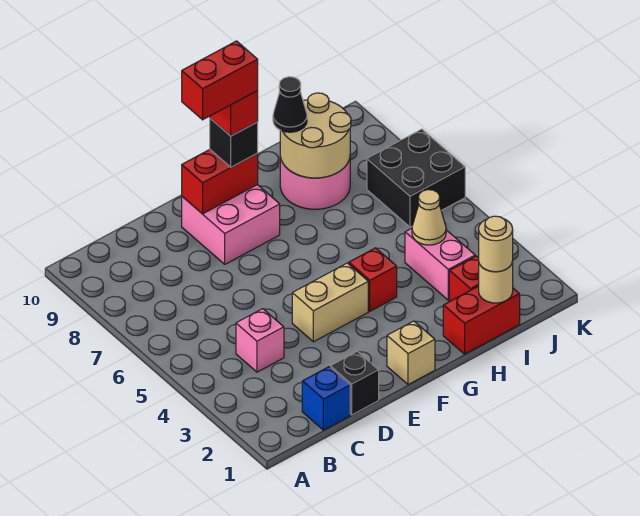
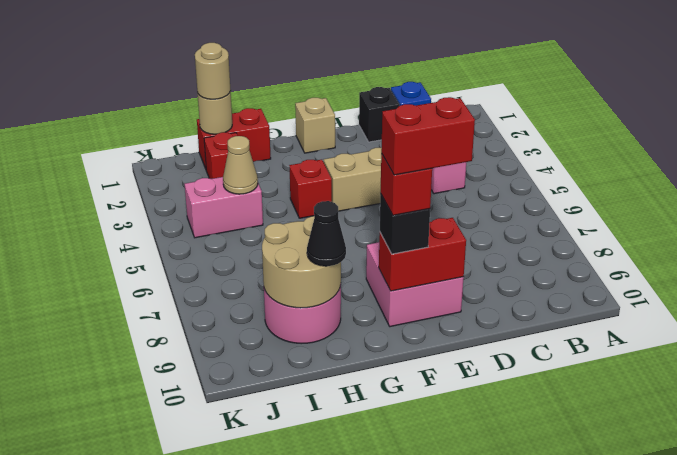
pink 1x2 brick [405,228,475,300] -> pink 1x2 brick turned to [185,177,263,238]
black 2x2 brick [367,129,465,227] -> none

